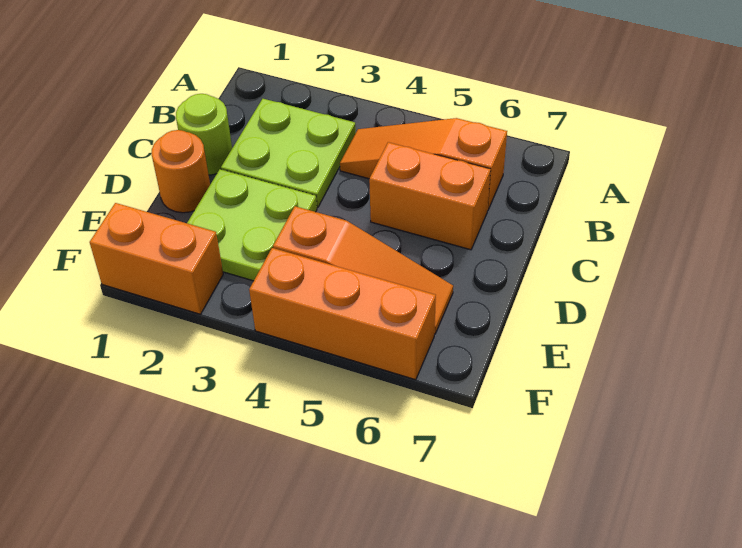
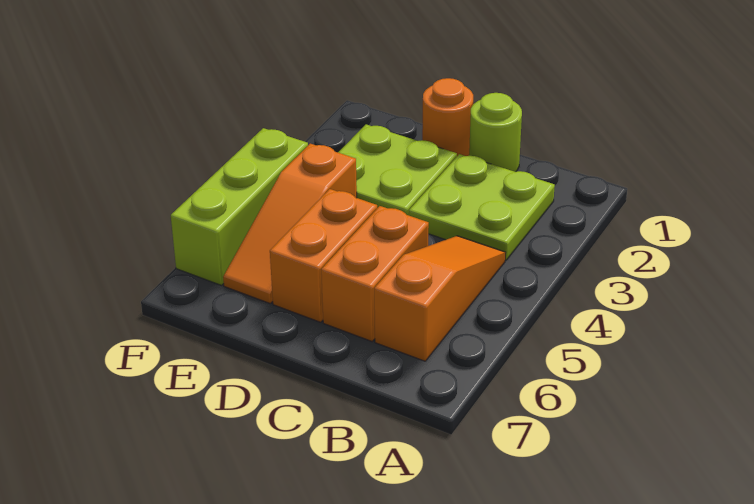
orange 1x2 brick [90,203,223,314] -> orange 1x2 brick moved to [270,189,377,322]
orange 1x3 brick [249,248,436,380] -> lime 1x3 brick [171,128,308,285]

